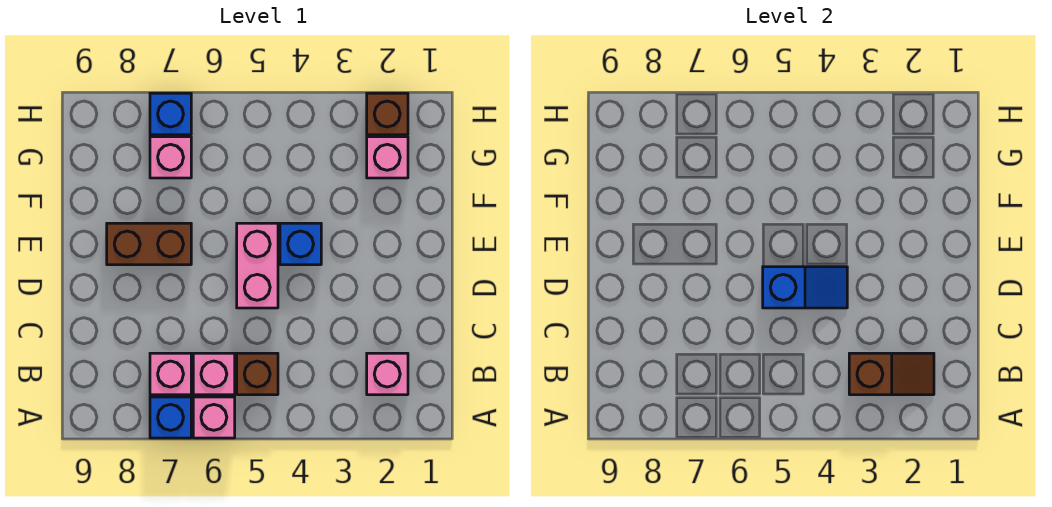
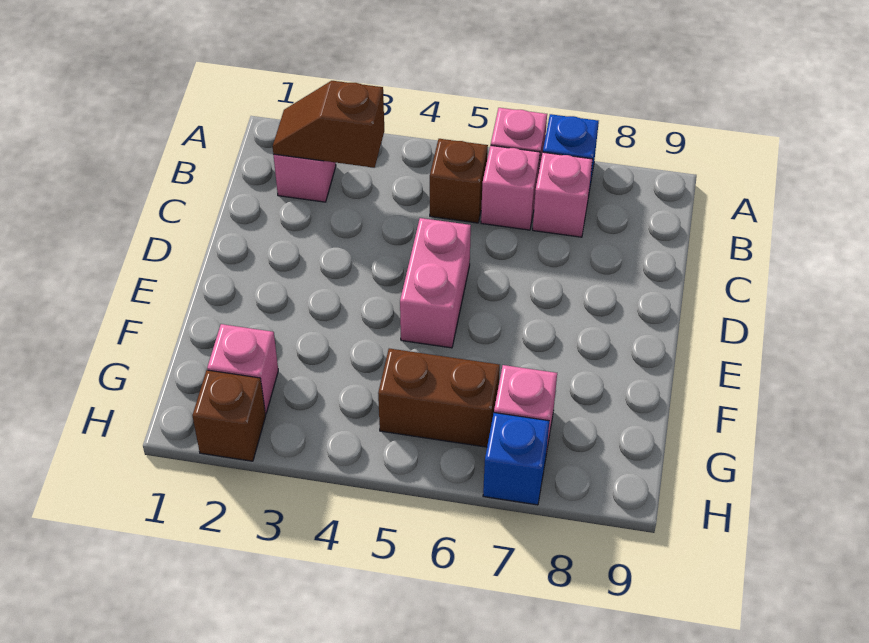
blue 1x2 slope [763,267,847,308] -> none
blue 1x1 brick [280,223,321,265] -> none
brown 1x2 brick [107,223,191,265] -> brown 1x2 brick moved to [378,349,500,447]

